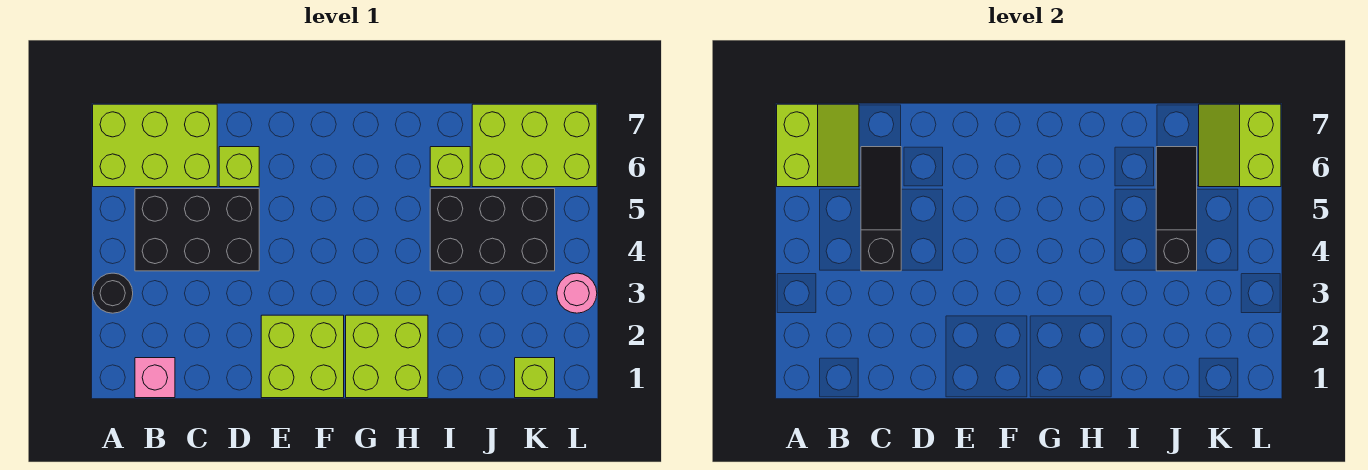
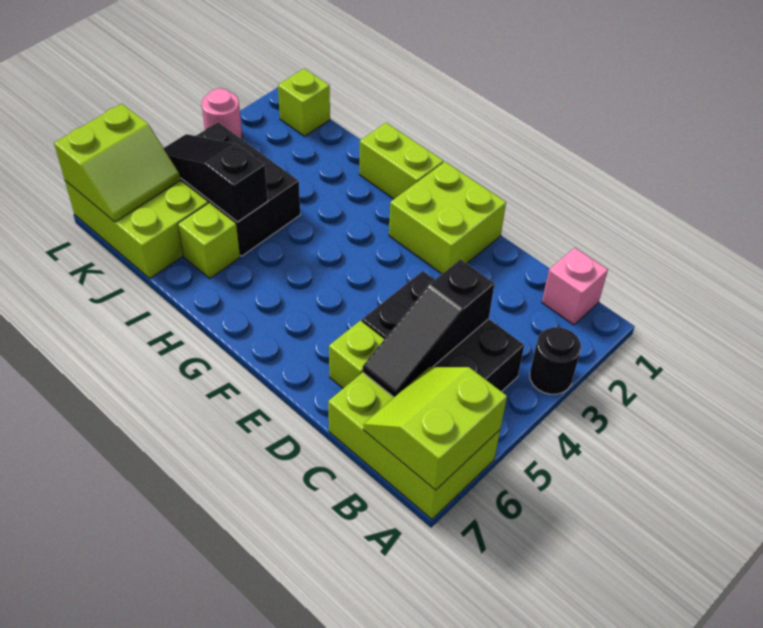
lime 2x2 brick [346,315,428,398] -> lime 1x2 brick [359,123,444,199]
black 1x3 slope [1156,147,1197,271] -> black 1x3 slope turned to [164,134,268,222]

